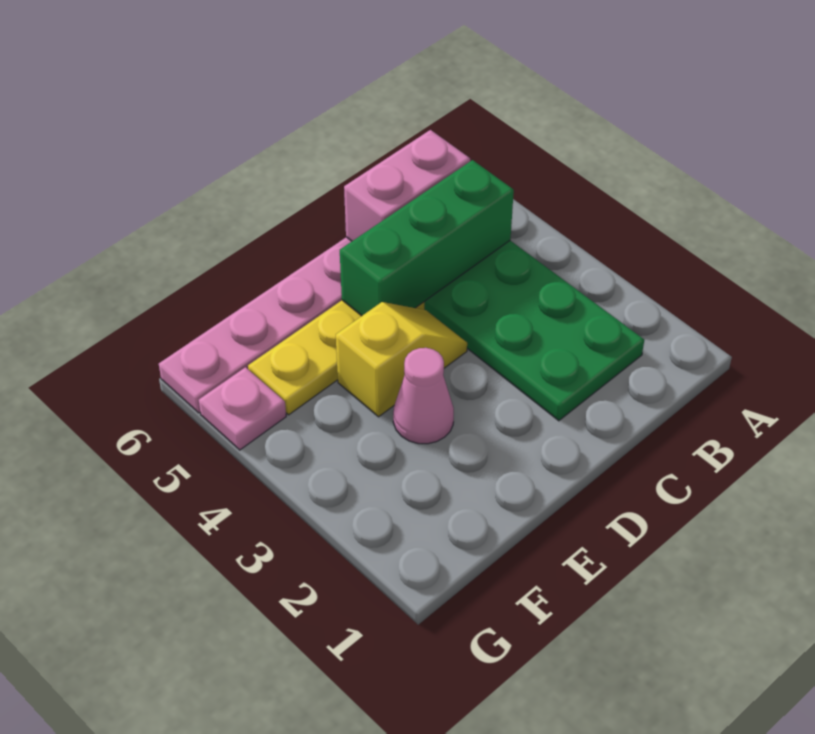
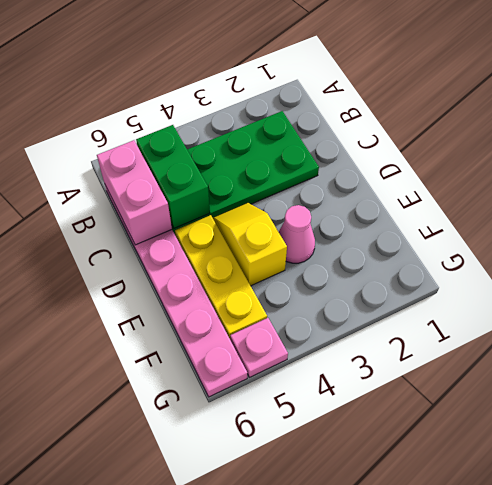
green 1x3 brick [340,160,514,316] -> green 1x2 brick [136,125,210,228]

